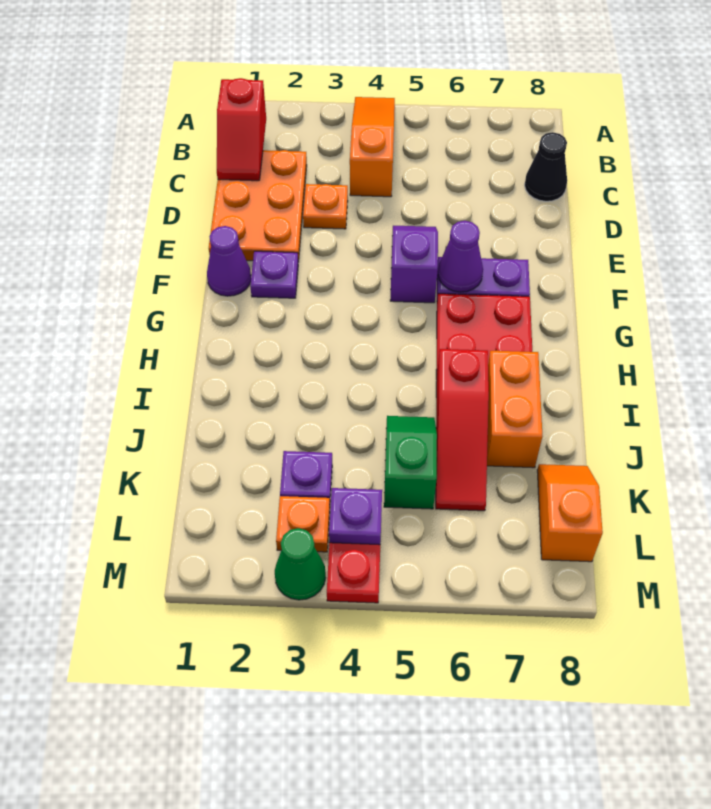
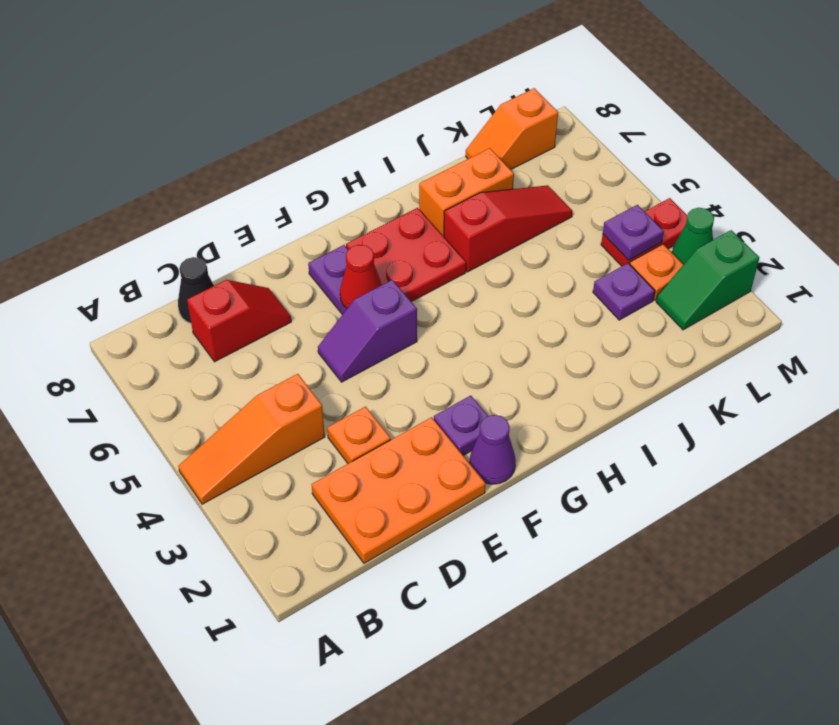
red 1x2 slope [217,78,266,181] -> red 1x2 slope moved to [187,280,291,362]
purple 1x1 cone [438,221,483,292] -> red 1x1 cone [340,245,382,308]
green 1x2 slope [384,416,437,509] -> green 1x2 slope moved to [656,230,759,330]

